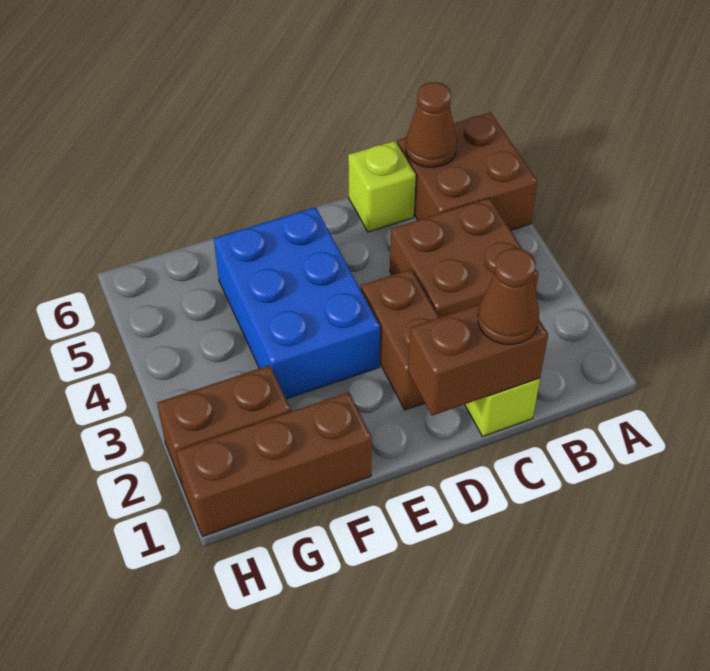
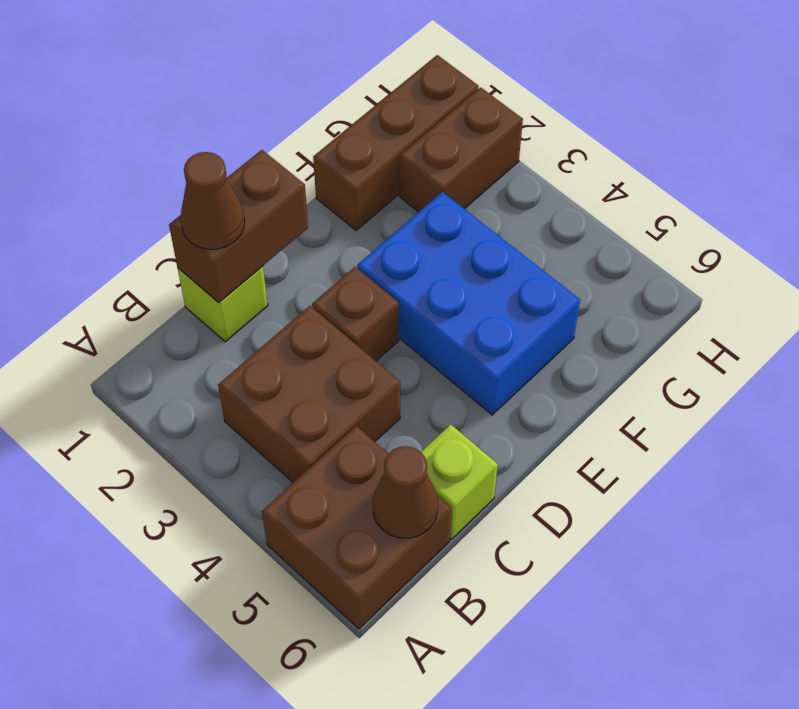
brown 1x2 brick [361,269,439,410] -> brown 1x1 brick [312,267,399,361]

